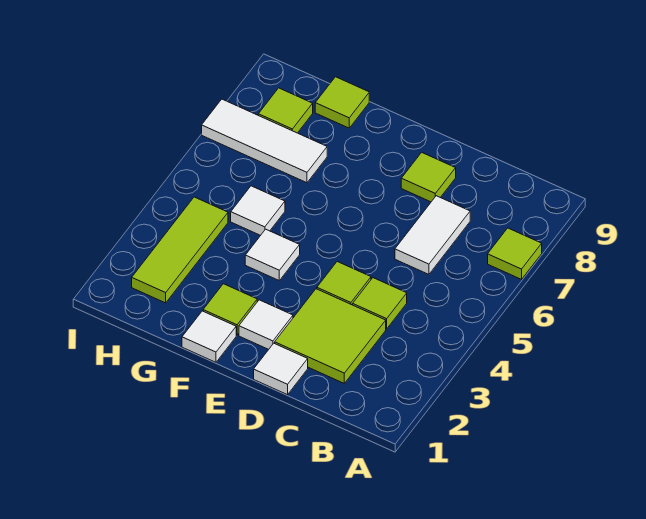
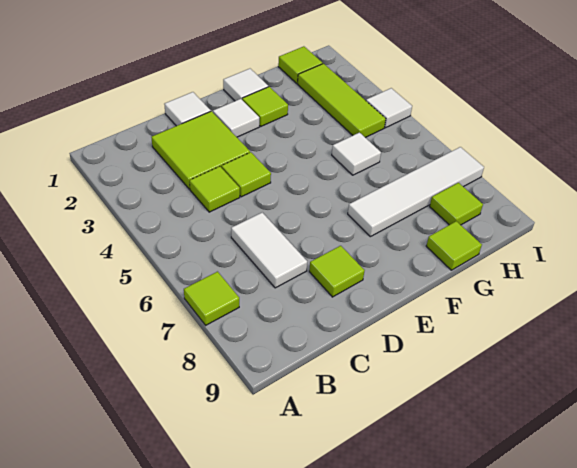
white 1x1 tile [245,229,300,280] -> white 1x1 tile moved to [366,88,412,128]
white 1x3 tile [202,99,327,183] -> white 1x4 tile [348,147,484,237]
none -> lime 1x1 tile [278,46,323,83]

